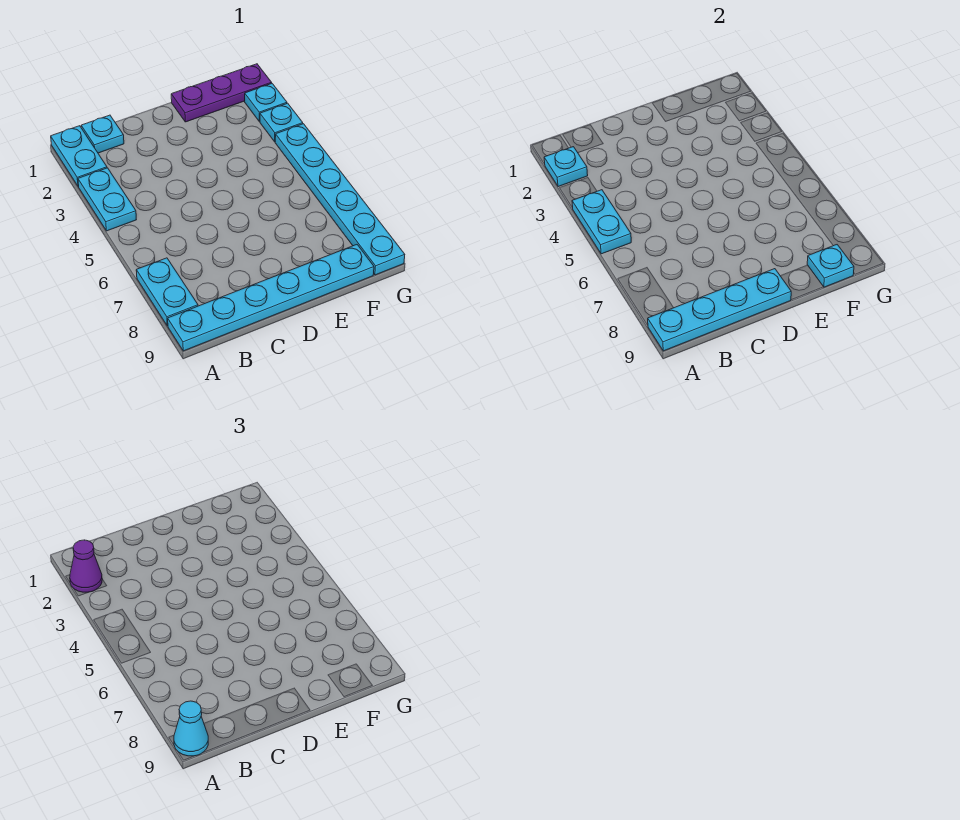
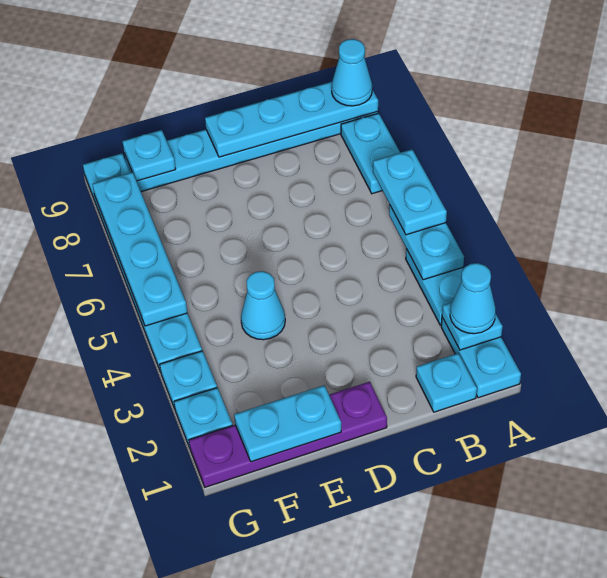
purple 1x1 cone [70,540,102,592] -> cyan 1x1 cone [450,263,496,334]
none -> cyan 1x2 plate [373,149,447,235]
purple 1x3 plate [171,64,272,122] -> purple 1x4 plate [189,382,387,487]
none -> cyan 1x2 plate [234,385,341,462]
none -> cyan 1x1 cone [241,271,285,340]
none -> cyan 1x4 plate [93,172,187,326]

